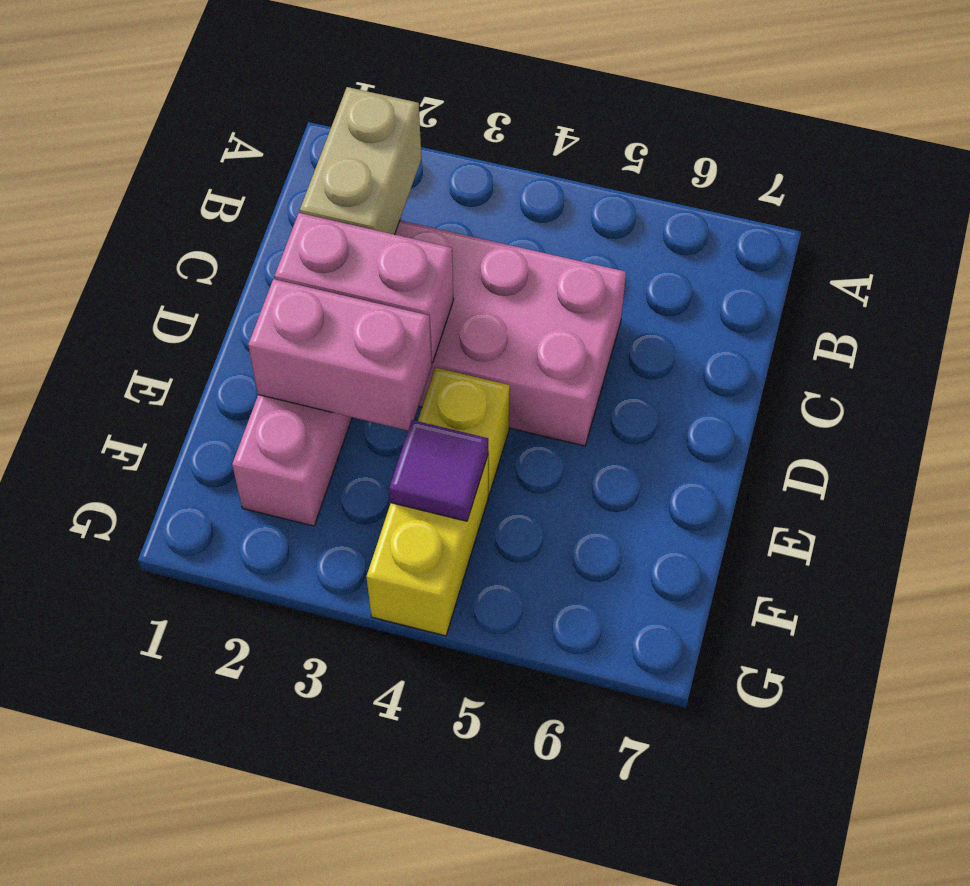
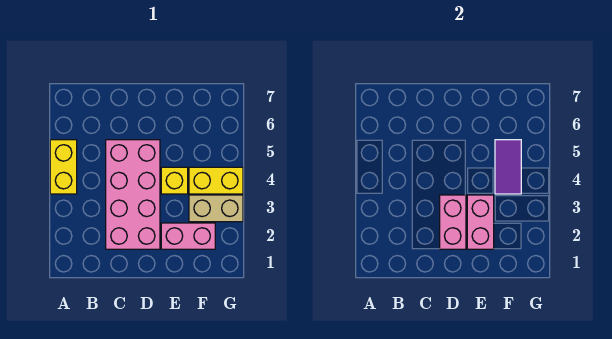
none -> yellow 1x2 brick [50,140,77,194]
tan 1x2 brick [300,87,421,235] -> tan 1x2 brick moved to [189,195,243,222]
purple 1x1 tile [389,420,488,521] -> purple 1x2 tile [495,140,521,194]

